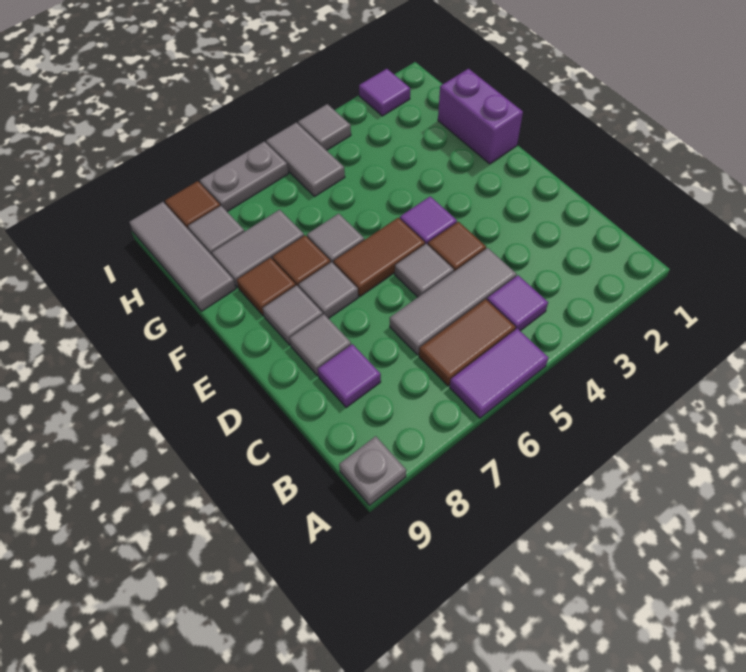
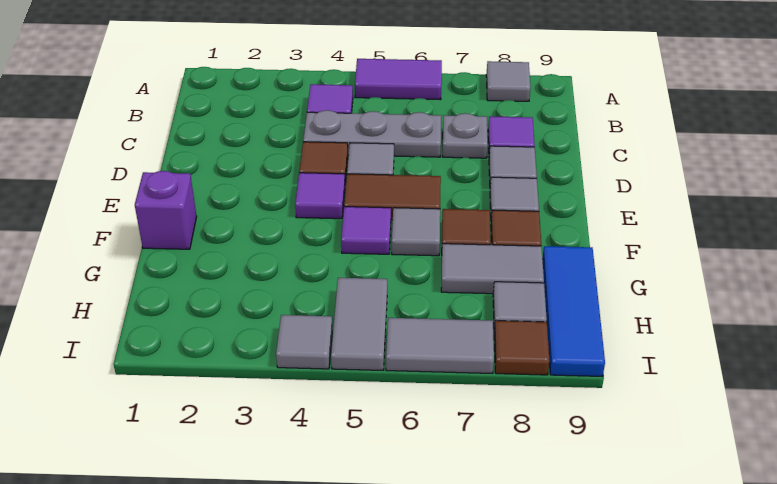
grey 1x1 plate [339,436,406,505] -> grey 1x1 plate moved to [443,113,488,158]
brown 1x2 tile [419,299,516,386] -> none
grey 1x3 tile [390,248,516,355] -> grey 1x3 plate [303,110,441,157]
grey 1x1 tile [299,262,358,319] -> grey 1x1 tile moved to [486,61,531,101]
purple 1x2 brick [438,69,523,164] -> purple 1x1 brick [135,171,197,249]
grey 1x3 tile [129,202,236,311] -> blue 1x3 tile [543,246,605,376]
purple 1x1 tile [359,69,410,116] -> purple 1x1 tile moved to [341,207,391,254]
grey 1x2 plate [200,141,289,211] -> grey 1x2 tile [386,318,494,373]

